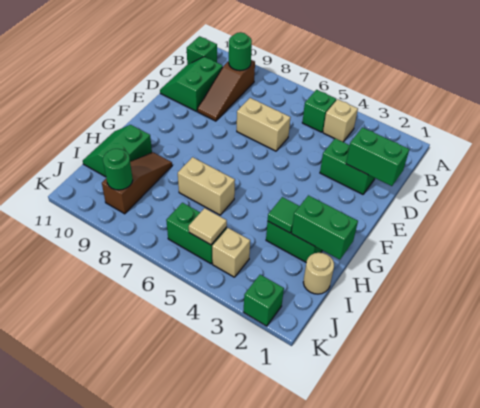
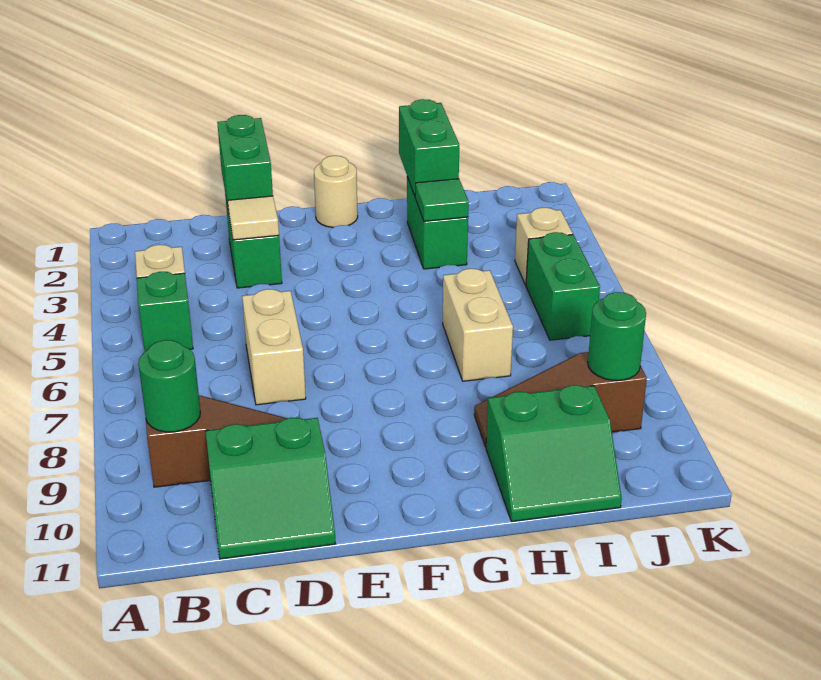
green 1x1 brick [187,36,217,65] -> none
tan 1x1 round brick [303,253,334,294] -> tan 1x1 round brick moved to [314,156,358,227]
tan 1x1 tile [189,208,227,245] -> tan 1x1 tile moved to [228,196,279,240]
green 1x1 brick [244,275,284,326] -> none

